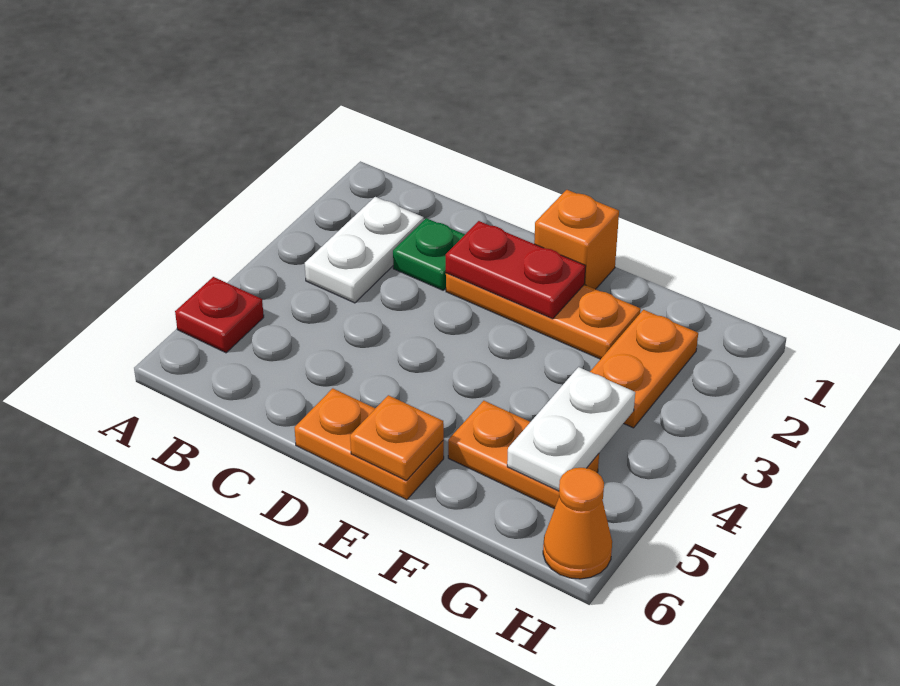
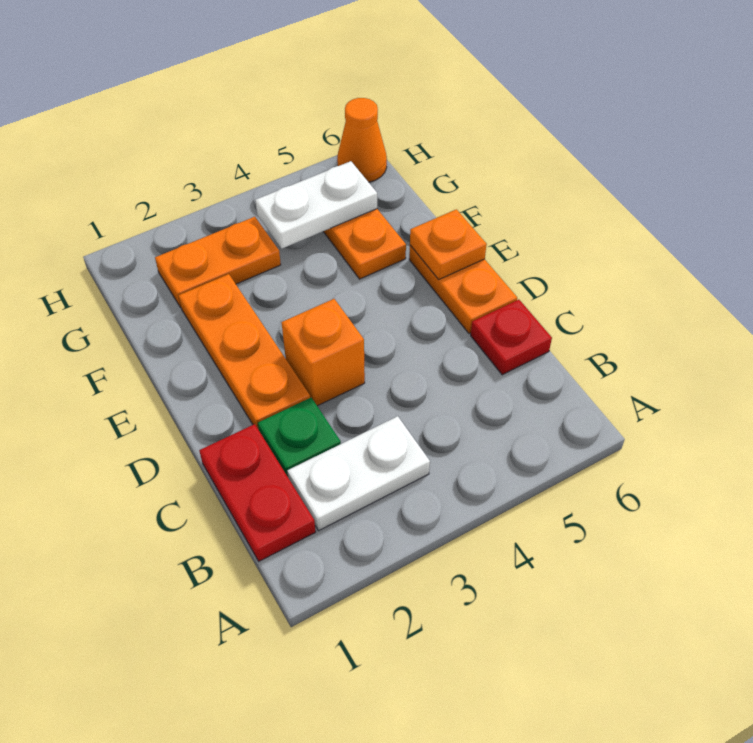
red 1x1 plate [175,277,264,353] -> red 1x1 plate moved to [471,300,552,375]
red 1x2 plate [446,221,586,319] -> red 1x2 plate moved to [199,424,316,561]
orange 1x1 brick [534,190,619,289] -> orange 1x1 brick moved to [282,299,365,406]

